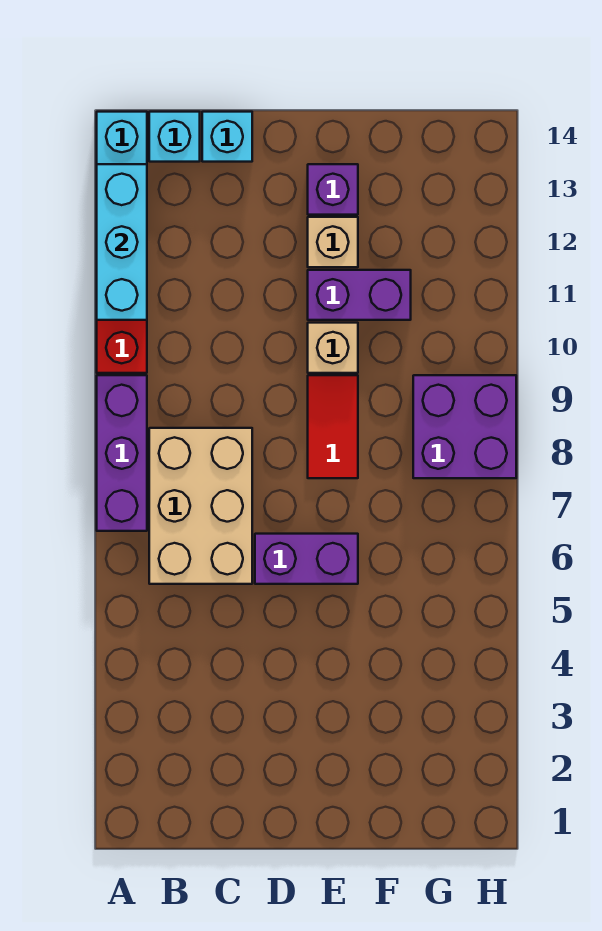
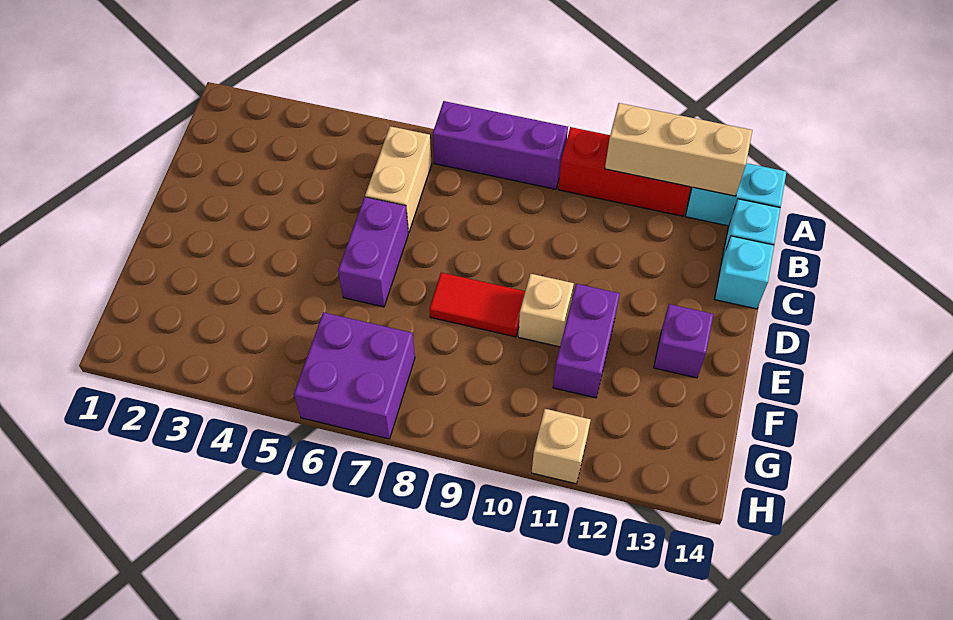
cyan 1x3 brick [97,164,147,320] -> tan 1x3 brick [605,103,752,196]
tan 2x3 brick [149,428,252,584] -> tan 1x2 brick [365,126,432,233]
tan 1x1 brick [308,217,358,267] -> tan 1x1 brick moved to [532,409,590,484]
purple 2x2 brick [413,375,516,478] -> purple 2x2 brick moved to [294,312,415,439]

